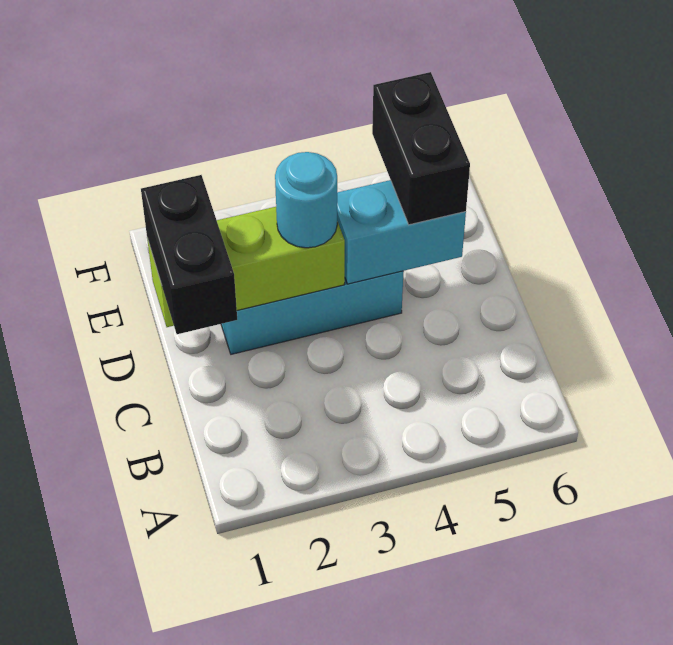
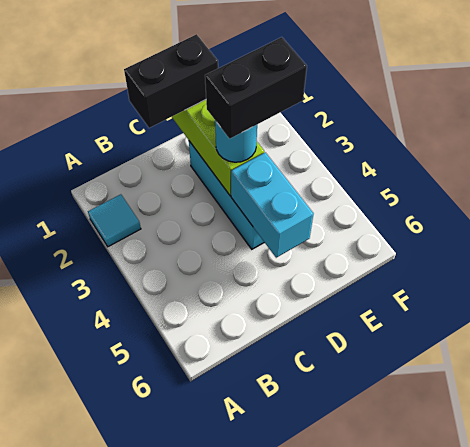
none -> cyan 1x1 tile [88,194,141,247]
black 1x2 brick [372,72,470,225] -> black 1x2 brick moved to [205,37,307,139]

